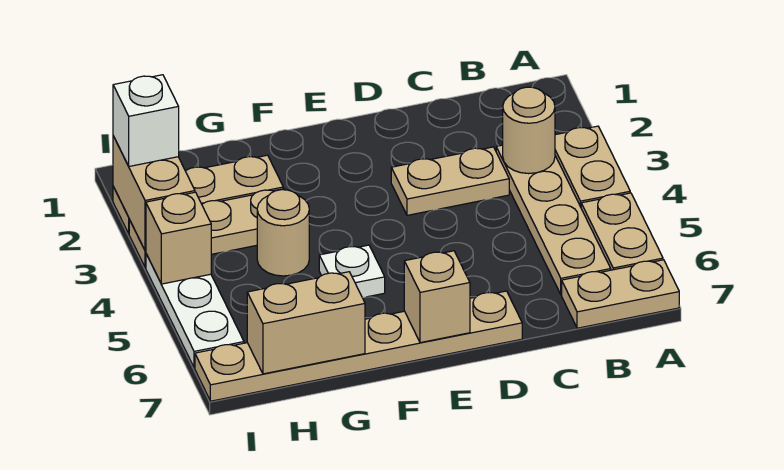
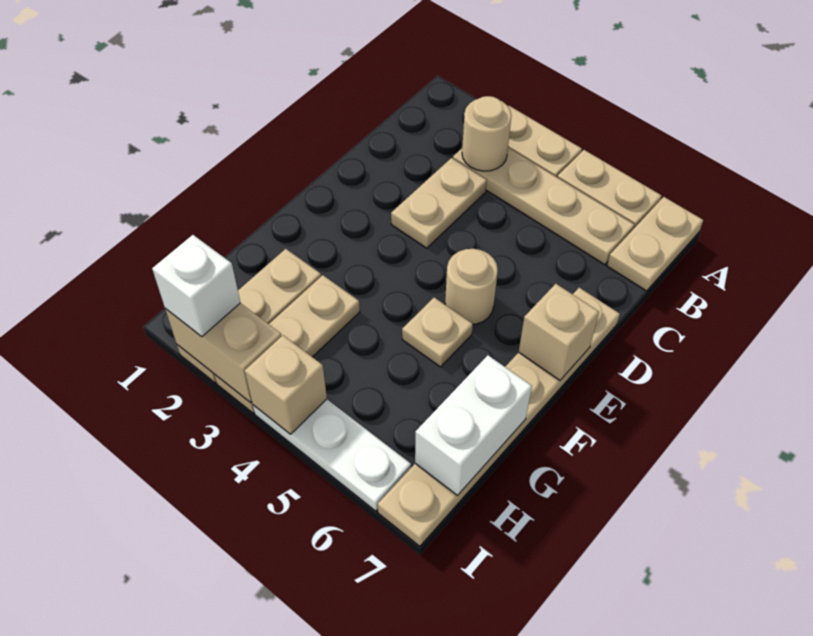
white 1x1 plate [319,245,385,298] -> tan 1x1 plate [402,297,473,367]
tan 1x1 round brick [257,190,309,276] -> tan 1x1 round brick moved to [445,249,498,324]
tan 1x2 brick [247,272,365,374] -> white 1x2 brick [415,355,532,496]

